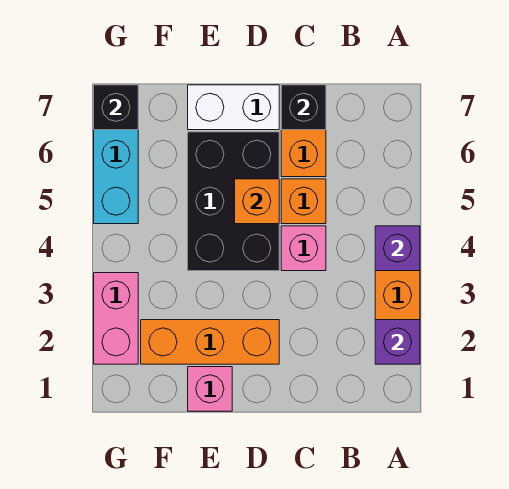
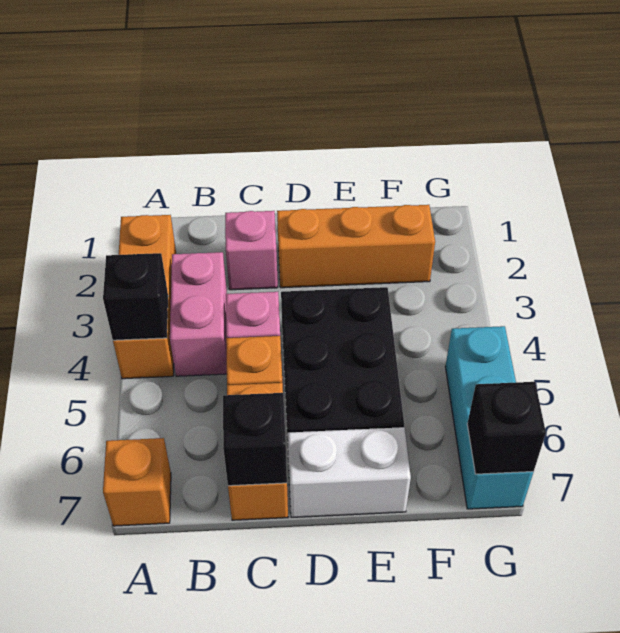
purple 1x1 brick [375,320,420,364] -> none
purple 1x1 brick [375,226,420,271] -> black 1x1 brick [103,253,168,340]
orange 1x1 brick [235,179,279,224] -> orange 1x1 brick moved to [103,438,171,526]
pink 1x1 brick [188,367,232,411] -> pink 1x1 brick moved to [225,211,278,290]
pink 1x2 brick [94,273,138,364] -> pink 1x2 brick moved to [170,252,227,376]

